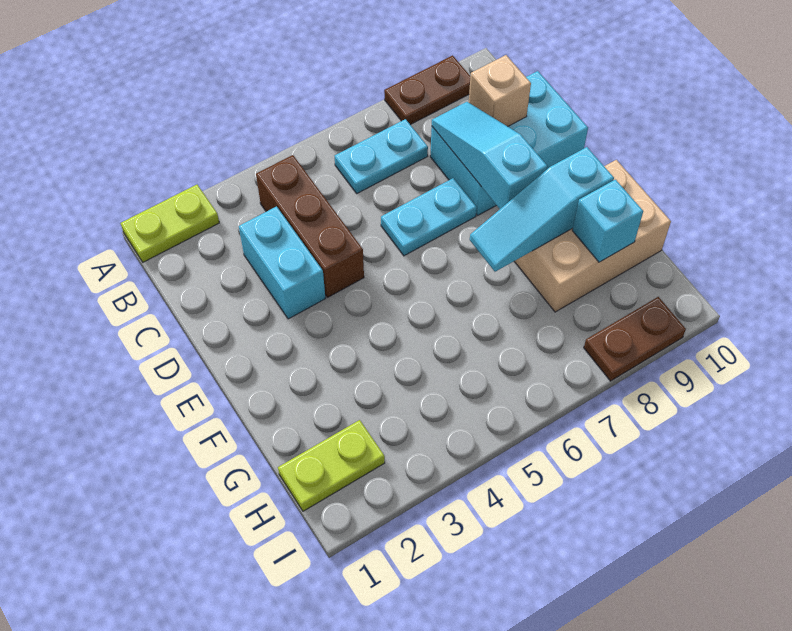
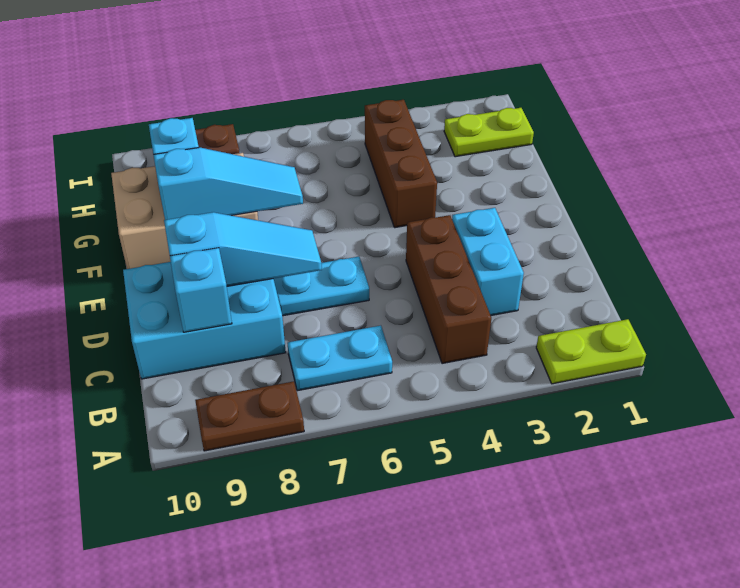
cyan 1x3 slope [432,102,547,209] -> cyan 1x3 slope turned to [164,212,322,286]
tan 1x1 brick [469,55,531,126] -> cyan 1x1 brick [170,248,232,332]
none -> brown 1x3 brick [365,100,437,228]

